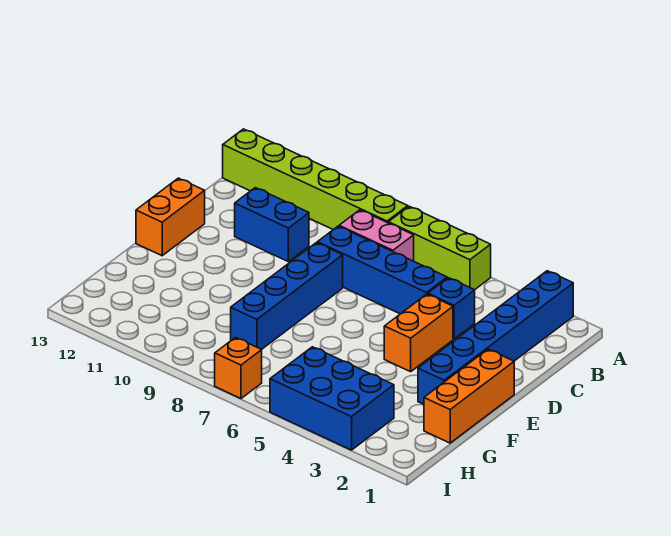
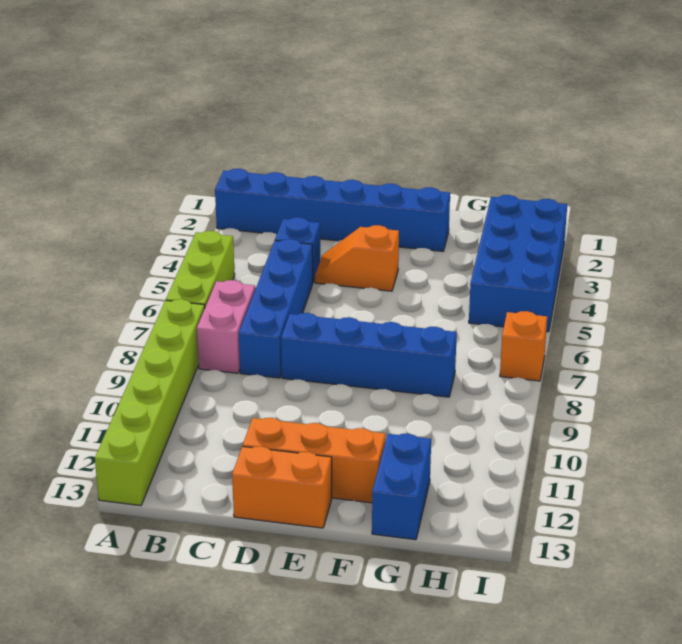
blue 1x2 brick [235,188,309,262] -> blue 1x2 brick moved to [372,434,431,540]
orange 1x2 brick [384,294,453,372] -> orange 1x2 slope [315,225,399,291]
orange 1x3 brick [424,349,514,443] -> orange 1x3 brick moved to [243,418,386,503]
blue 2x3 brick [270,347,394,450] -> blue 2x4 brick [469,195,567,332]

